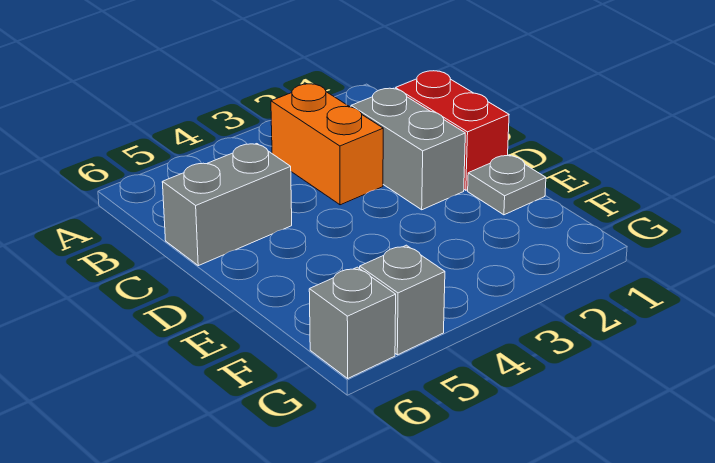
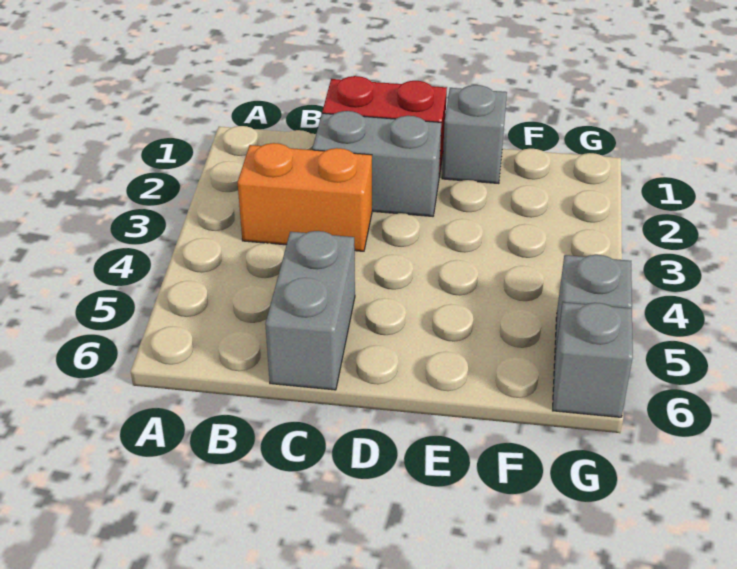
grey 1x1 plate [468,155,546,215] -> grey 1x1 brick [442,85,507,184]

